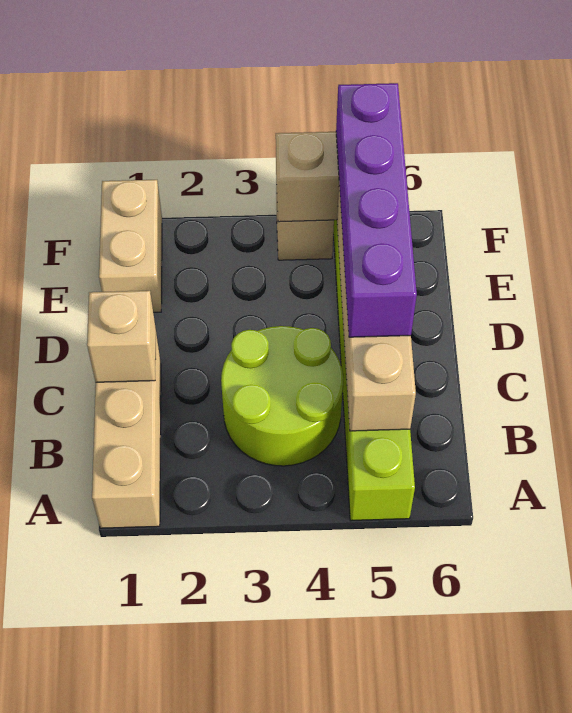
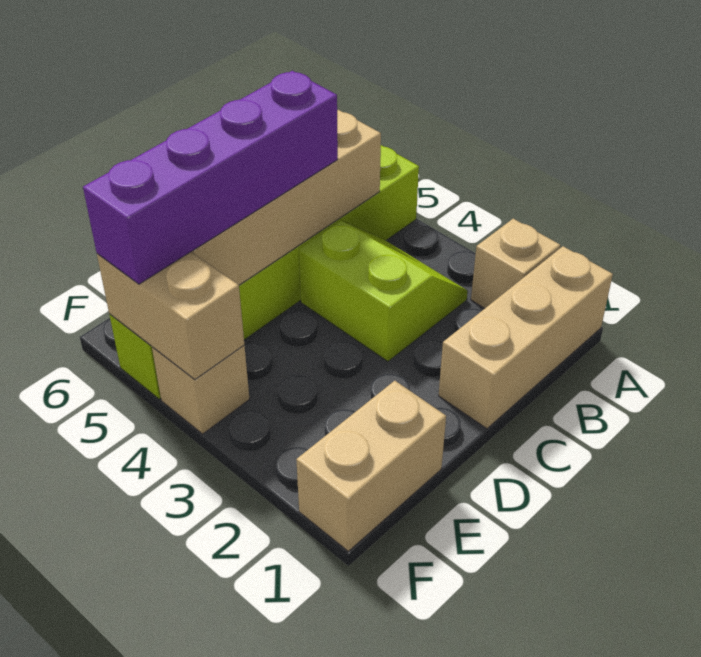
lime 2x2 round brick [221,326,343,466] -> lime 2x2 slope [299,221,468,362]
tan 1x1 brick [87,291,156,382] -> tan 1x1 brick moved to [471,219,560,309]

